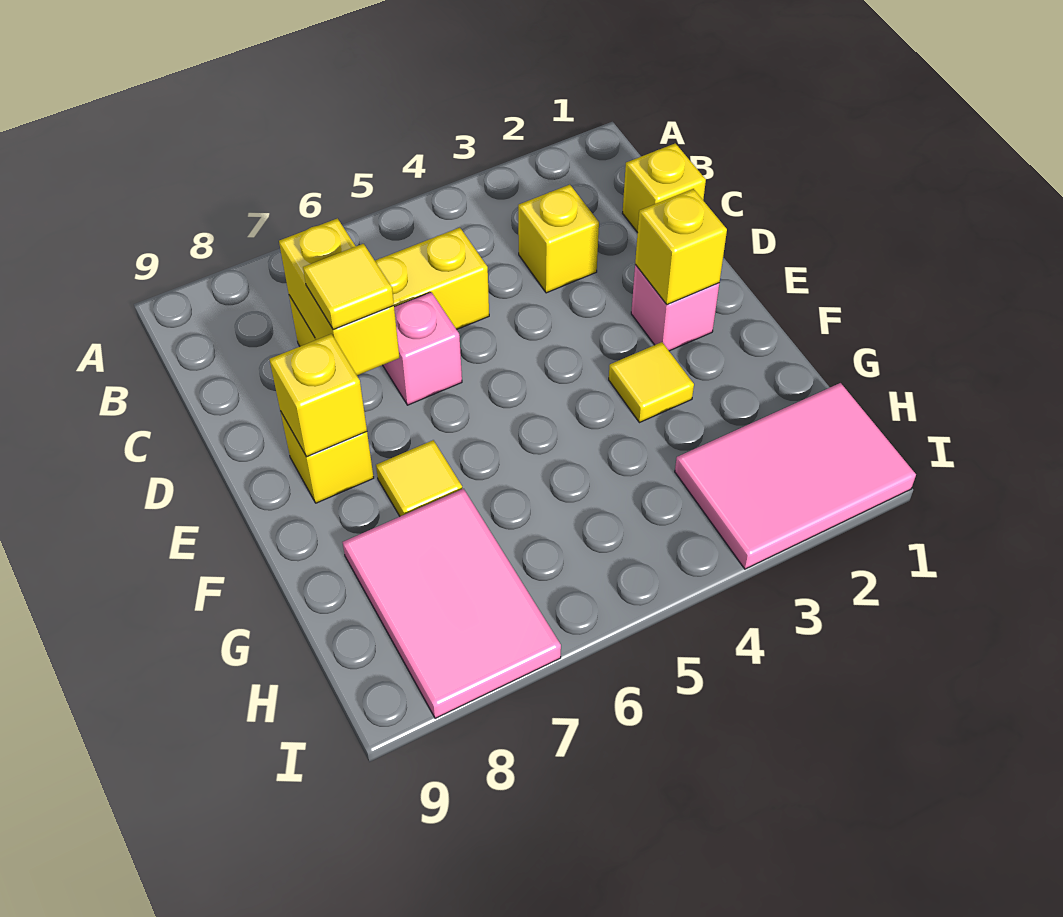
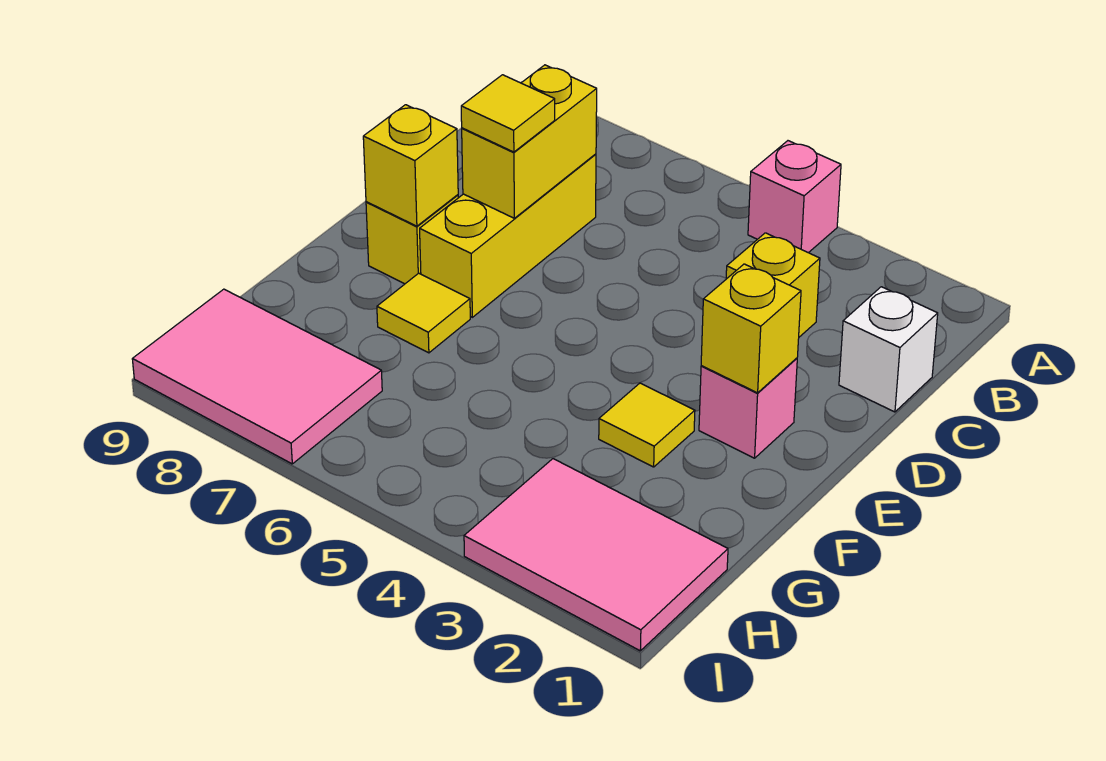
yellow 1x1 brick [623,143,706,232] -> white 1x1 brick [839,287,938,412]
yellow 1x3 brick [289,228,489,346] -> yellow 1x3 brick turned to [420,154,596,317]
pink 1x1 brick [383,292,462,405] -> pink 1x1 brick moved to [748,141,841,253]
pink 2x3 tile [343,489,561,719] -> pink 2x3 tile turned to [132,289,382,464]

